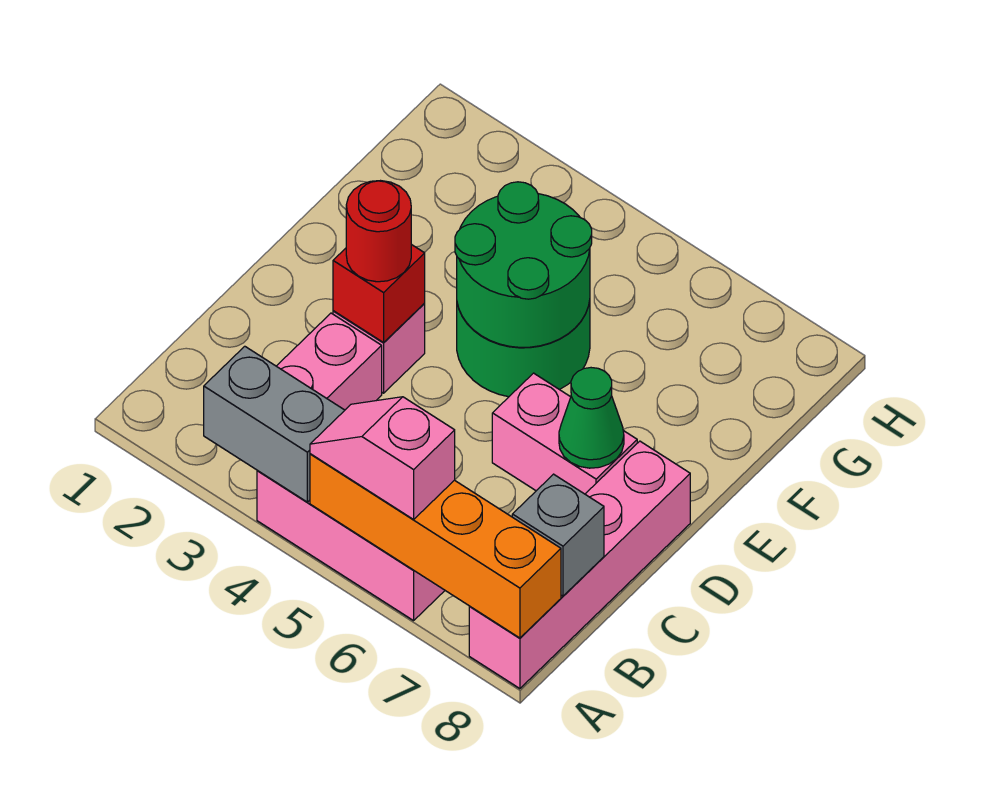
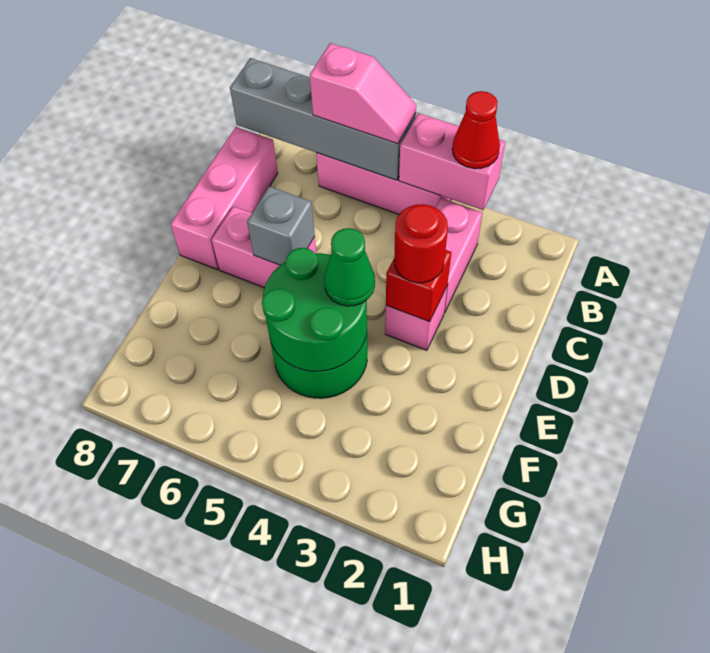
grey 1x2 brick [204,346,345,502] -> pink 1x2 brick [399,113,505,210]
none -> red 1x1 cone [452,91,500,169]
orange 1x4 brick [310,454,561,638] -> grey 1x4 brick [230,58,416,180]
pink 1x4 brick [469,441,690,689] -> pink 1x3 brick [171,127,278,269]
grey 1x1 brick [512,474,604,596] -> grey 1x1 brick moved to [247,186,315,265]
green 1x1 cone [559,368,624,468] -> green 1x1 cone moved to [324,228,375,306]

